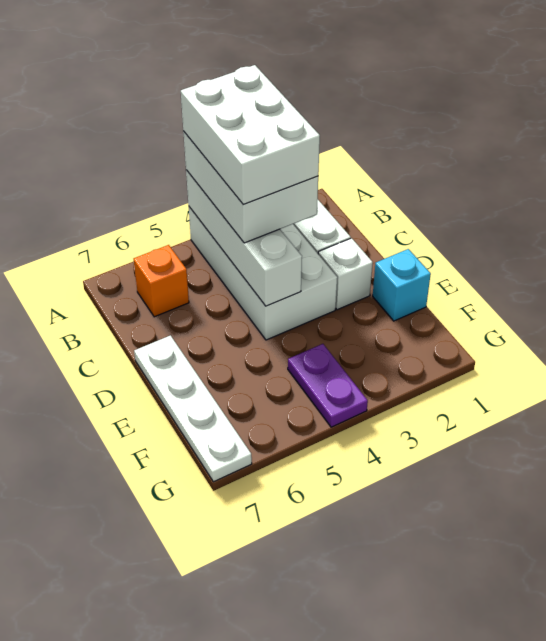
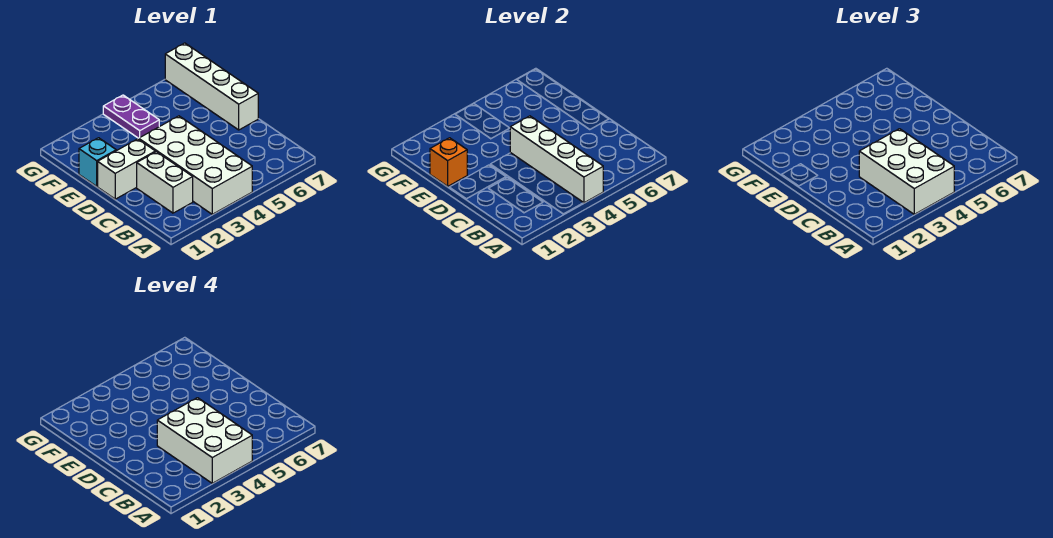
orange 1x1 brick [134,245,189,317] -> orange 1x1 brick moved to [430,138,467,186]
white 1x1 brick [318,238,373,310] -> white 1x2 brick [98,139,155,199]
white 1x4 plate [134,335,252,482] -> white 1x4 brick [165,43,258,130]

